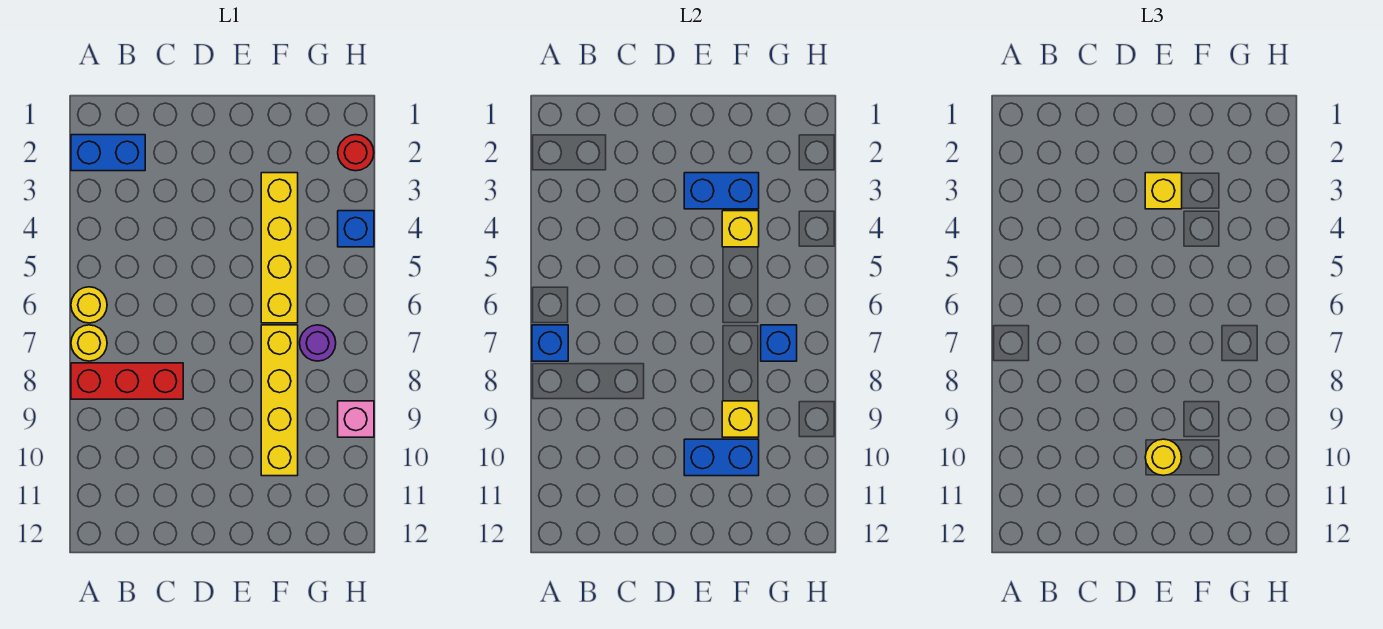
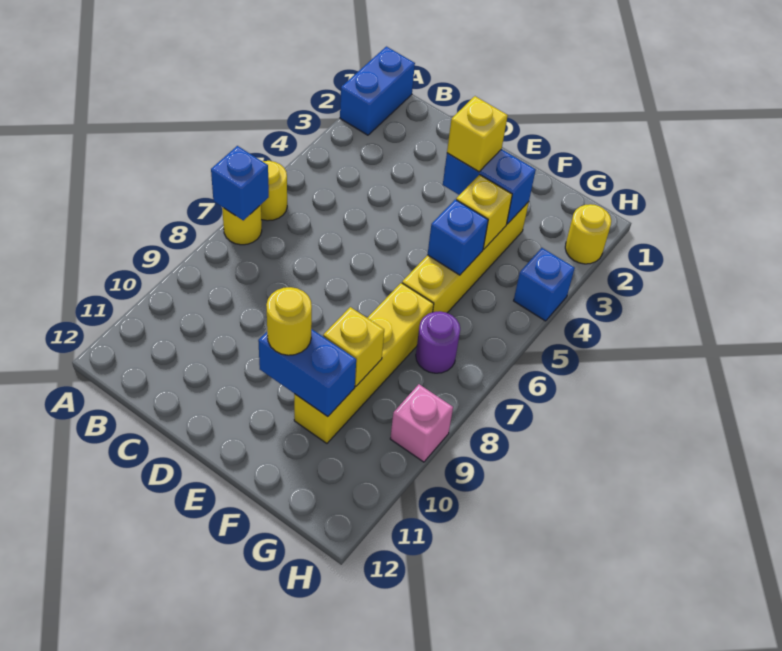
blue 1x2 brick [71,135,145,171] -> blue 1x2 brick turned to [340,47,415,135]
red 1x3 brick [71,363,183,399] -> none
blue 1x1 brick [761,325,797,361] -> blue 1x1 brick moved to [428,200,488,275]
red 1x1 round brick [338,135,374,171] -> yellow 1x1 round brick [565,204,611,264]

